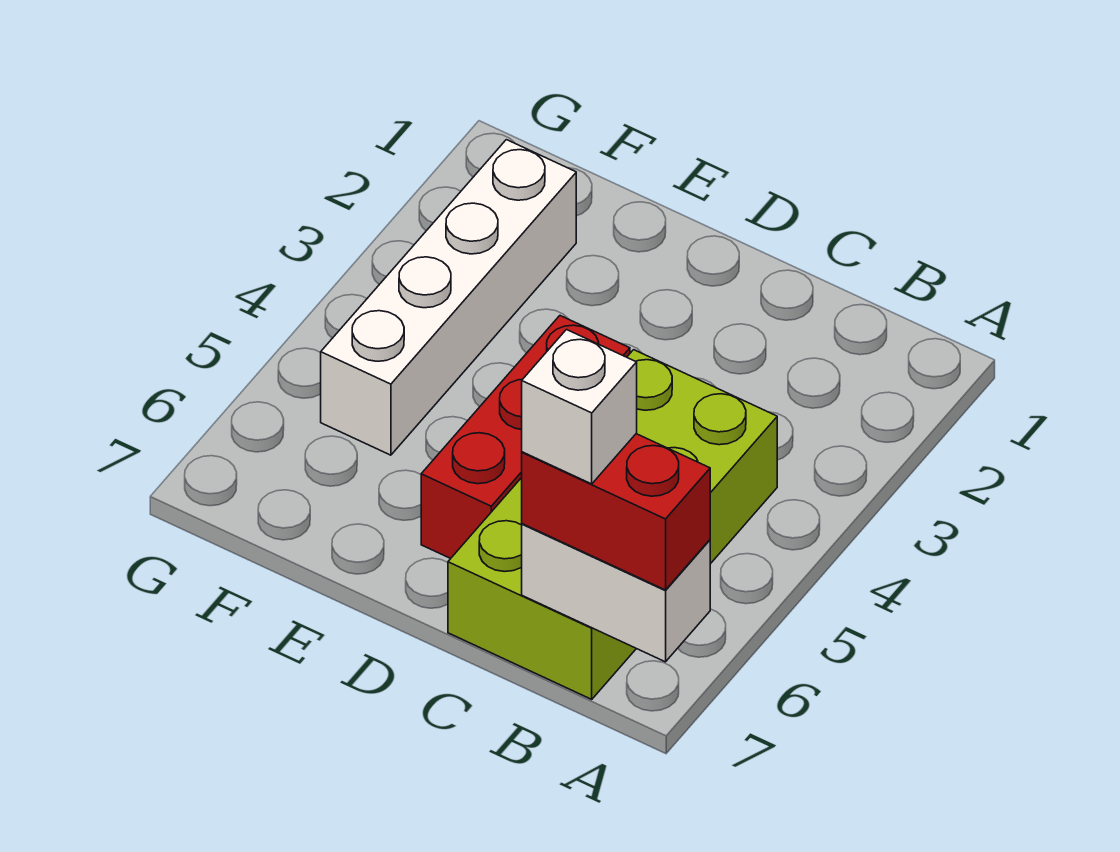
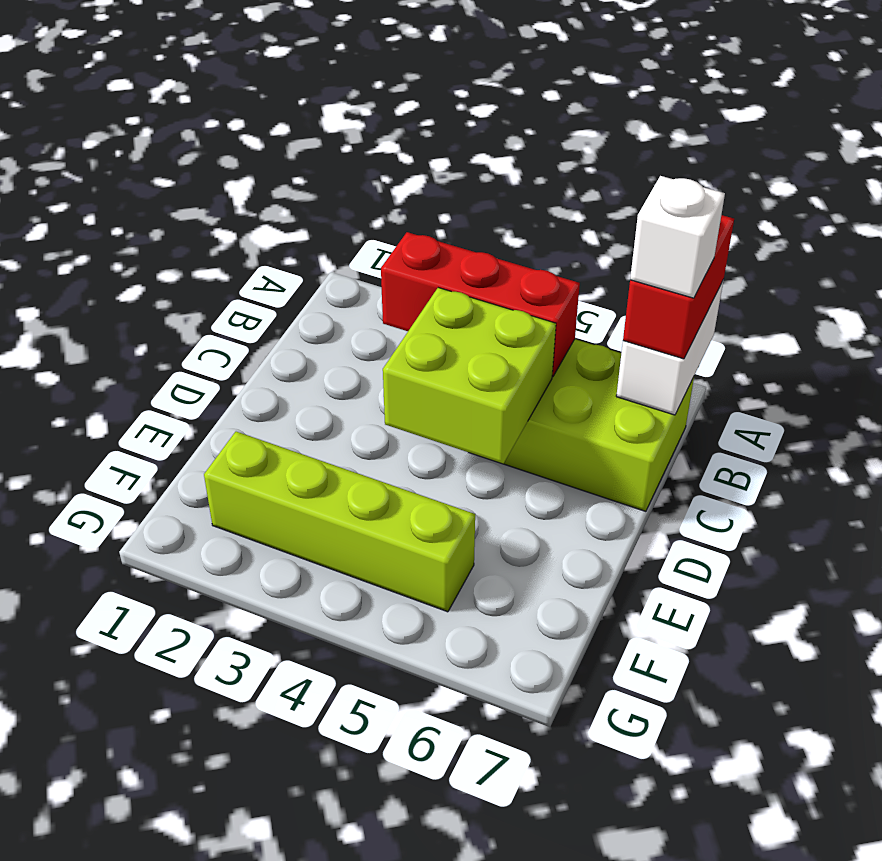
none -> lime 2x2 brick [383,288,556,464]
red 1x3 brick [421,316,630,559] -> red 1x3 brick moved to [381,232,580,377]
white 1x4 brick [321,140,576,455] -> lime 1x4 brick [204,432,475,612]

